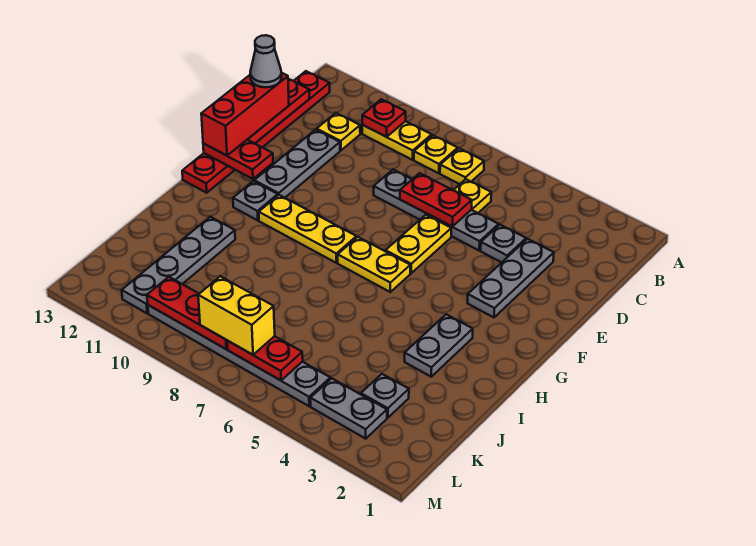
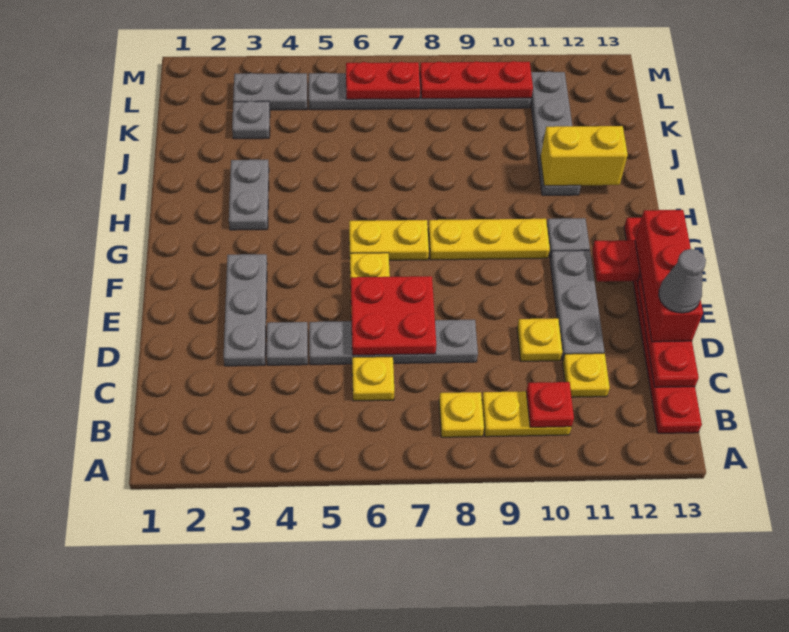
yellow 1x1 plate [440,148,484,184] -> yellow 1x1 plate moved to [517,318,562,361]
red 1x2 plate [400,173,472,226] -> red 2x2 plate [351,276,436,355]
yellow 1x2 brick [198,276,275,355] -> yellow 1x2 brick moved to [541,126,628,186]

